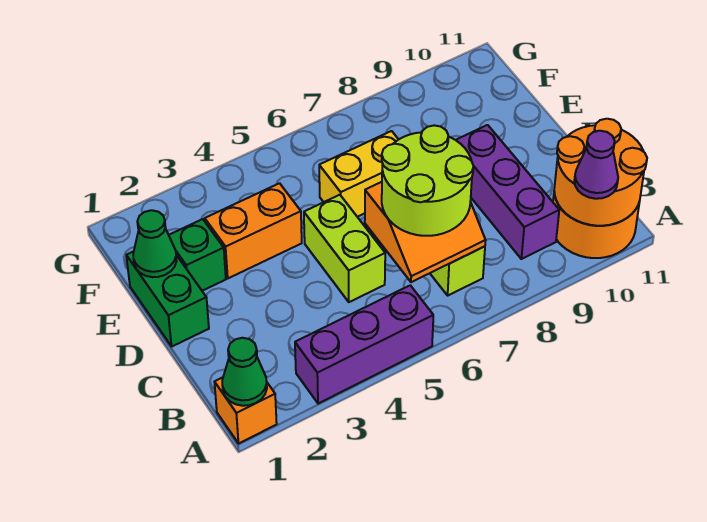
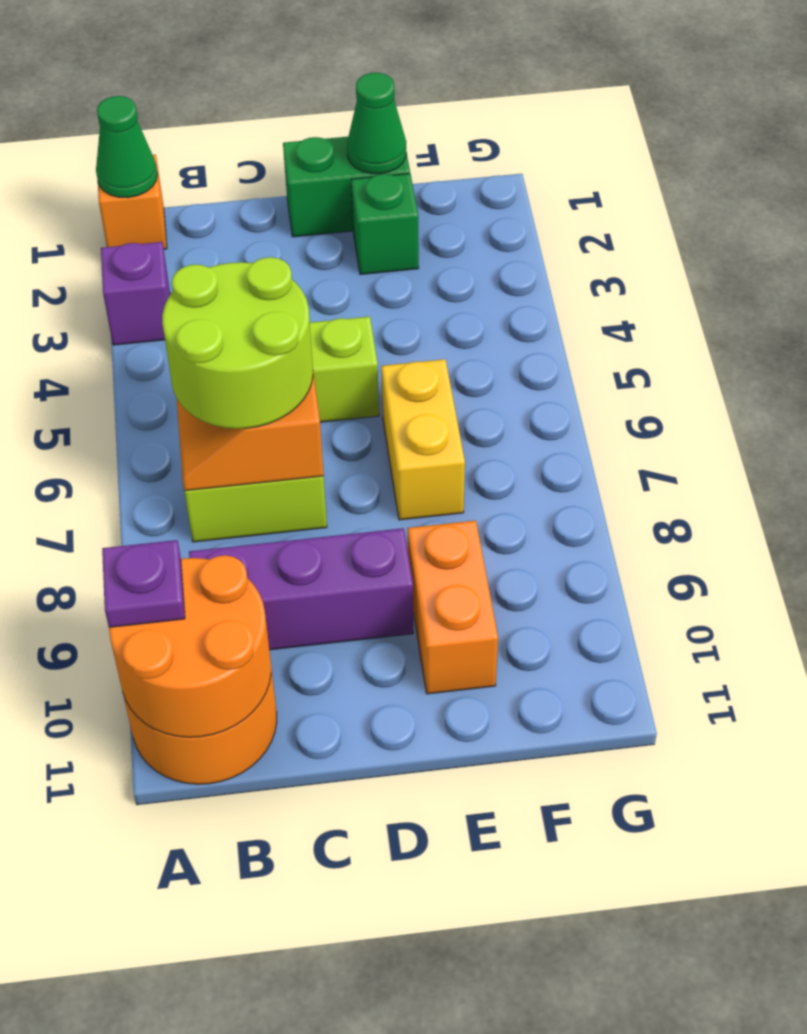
purple 1x3 brick [295,285,433,404] -> purple 1x1 brick [101,242,170,345]
purple 1x1 cone [574,131,618,199] -> purple 1x1 plate [102,540,185,627]
orange 1x2 brick [205,183,302,278] -> orange 1x2 brick moved to [407,521,498,694]

